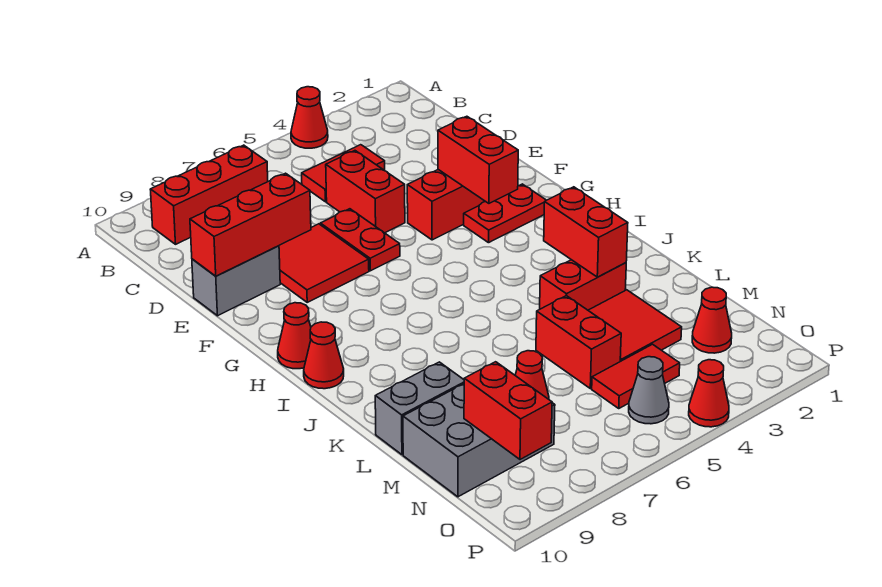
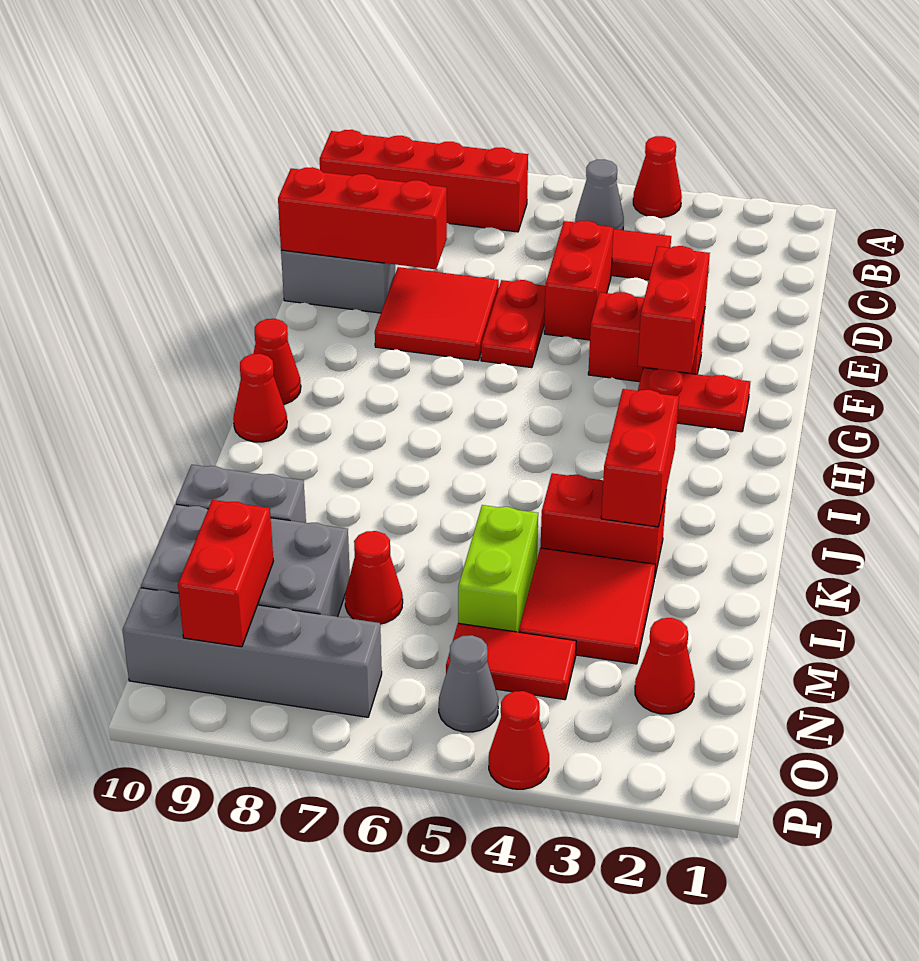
none -> grey 1x1 cone [575,160,624,230]
red 1x3 brick [150,145,268,244] -> red 1x4 brick [320,130,528,232]
red 1x2 brick [536,296,621,388] -> lime 1x2 brick [458,505,538,632]
none -> grey 1x4 brick [123,588,382,717]

